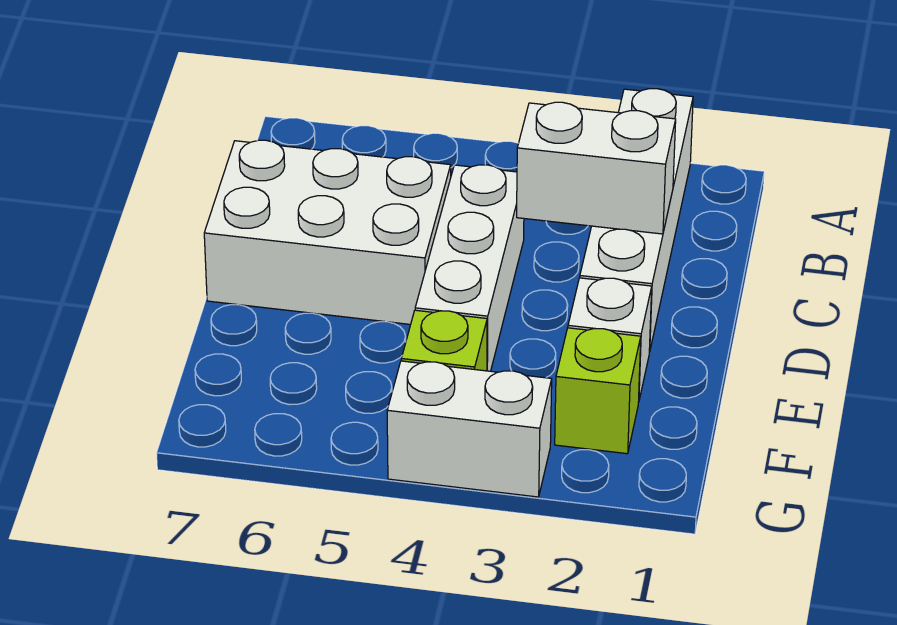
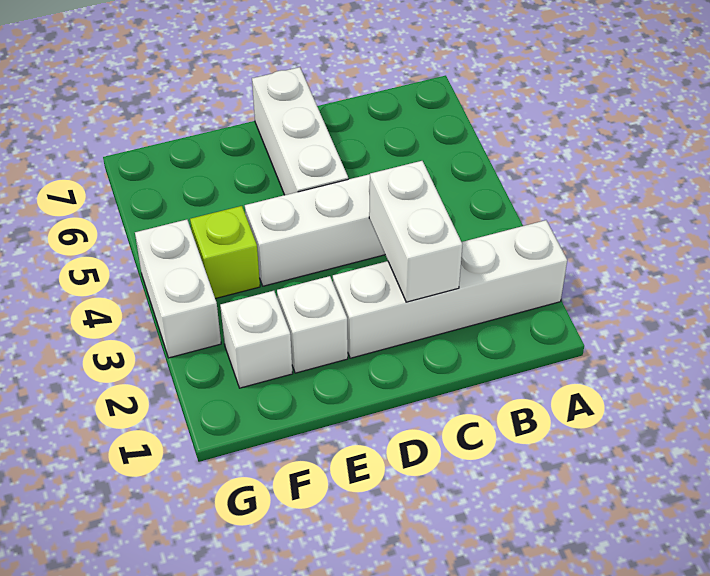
white 2x3 brick [204,140,451,324] -> white 1x3 brick [252,67,348,195]
lime 1x1 brick [555,328,641,454] -> white 1x1 brick [220,291,293,388]

